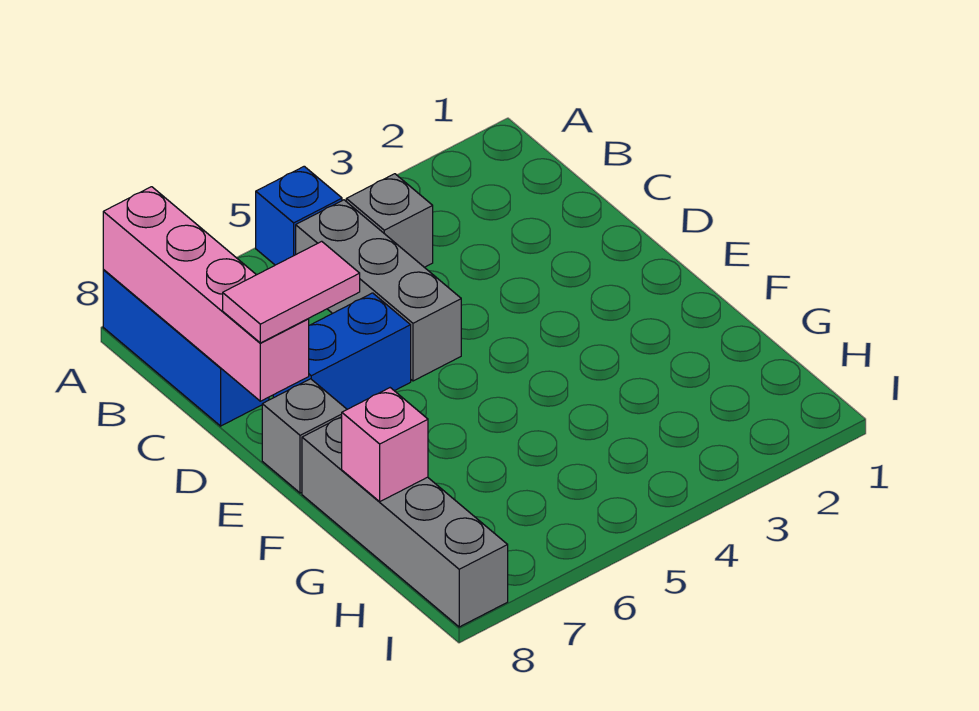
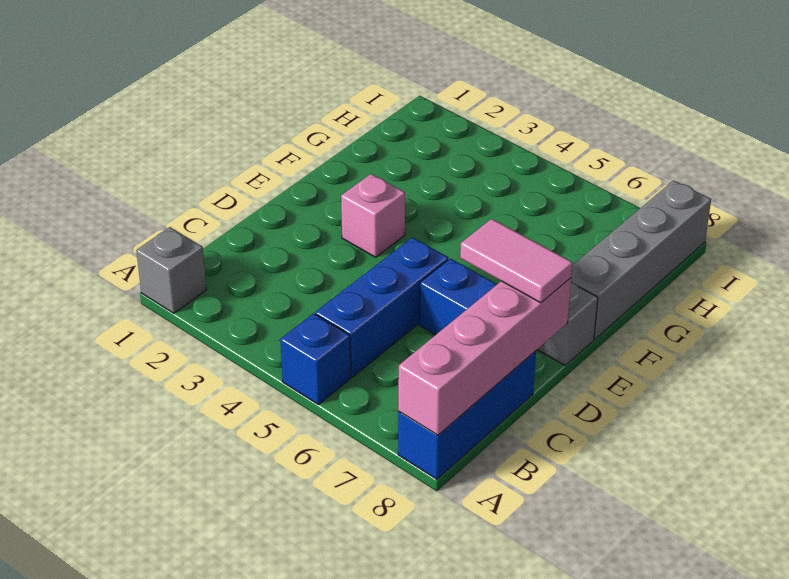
grey 1x1 brick [346,174,433,267] -> grey 1x1 brick moved to [136,227,207,313]
grey 1x3 brick [296,200,461,381] -> blue 1x3 brick [315,237,448,377]
pink 1x1 brick [342,388,428,501] -> pink 1x1 brick moved to [341,174,405,257]

